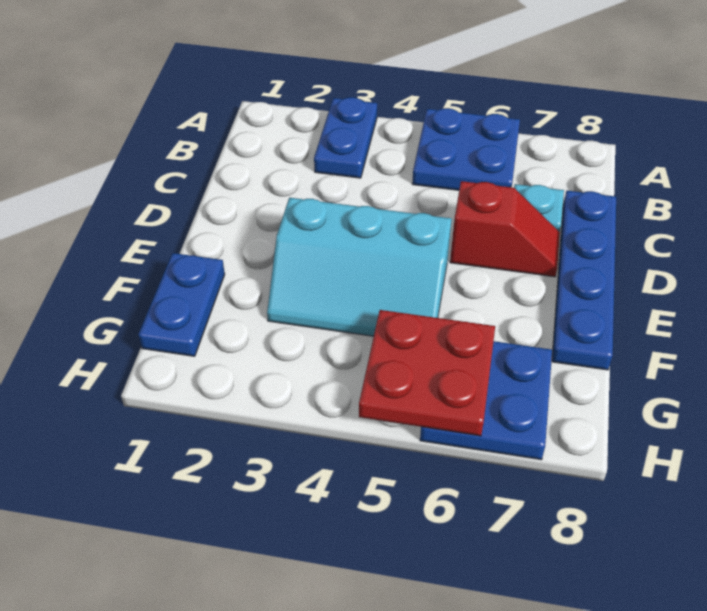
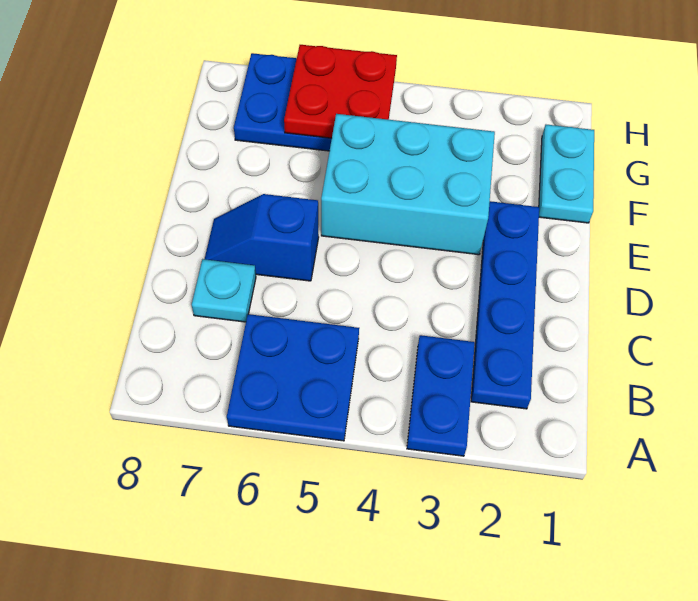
blue 1x4 plate [552,191,616,370] -> blue 1x4 plate moved to [471,201,539,409]
red 1x2 slope [450,181,560,277] -> blue 1x2 slope [205,194,319,281]
cyan 2x3 slope [267,198,452,336] -> cyan 2x3 brick [321,114,495,255]
blue 1x2 plate [138,253,225,356] -> cyan 1x2 plate [539,125,594,223]

